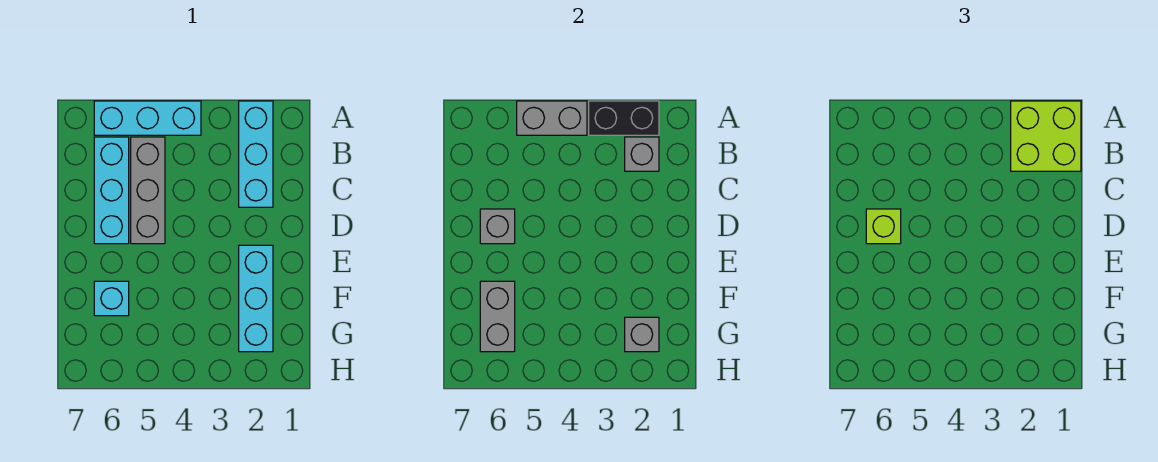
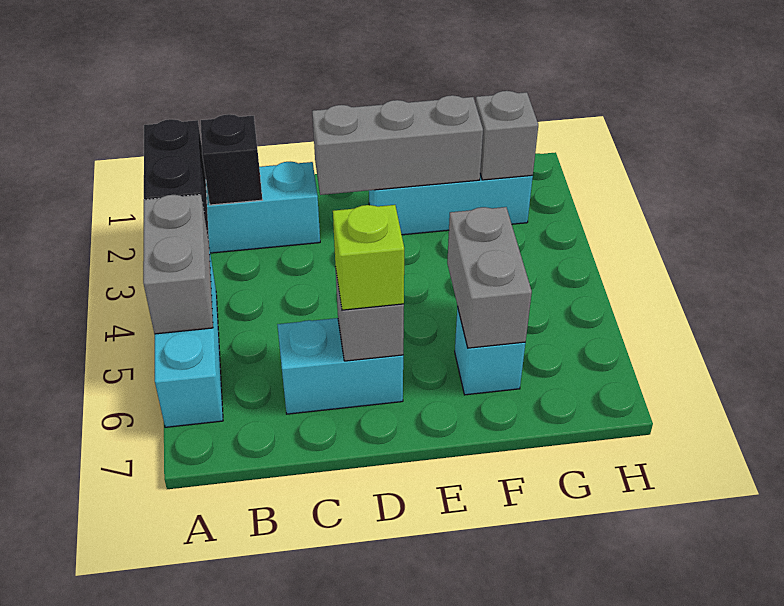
lime 2x2 brick [1011,101,1081,171] -> none
grey 1x1 brick [625,137,659,171] -> black 1x1 brick [201,114,262,205]
grey 1x3 brick [131,137,165,244] -> grey 1x3 brick moved to [312,95,483,195]
cyan 1x3 brick [94,137,129,244] -> cyan 1x2 brick [277,318,403,414]
grey 1x2 brick [480,281,515,352] -> grey 1x2 brick turned to [447,207,532,348]

